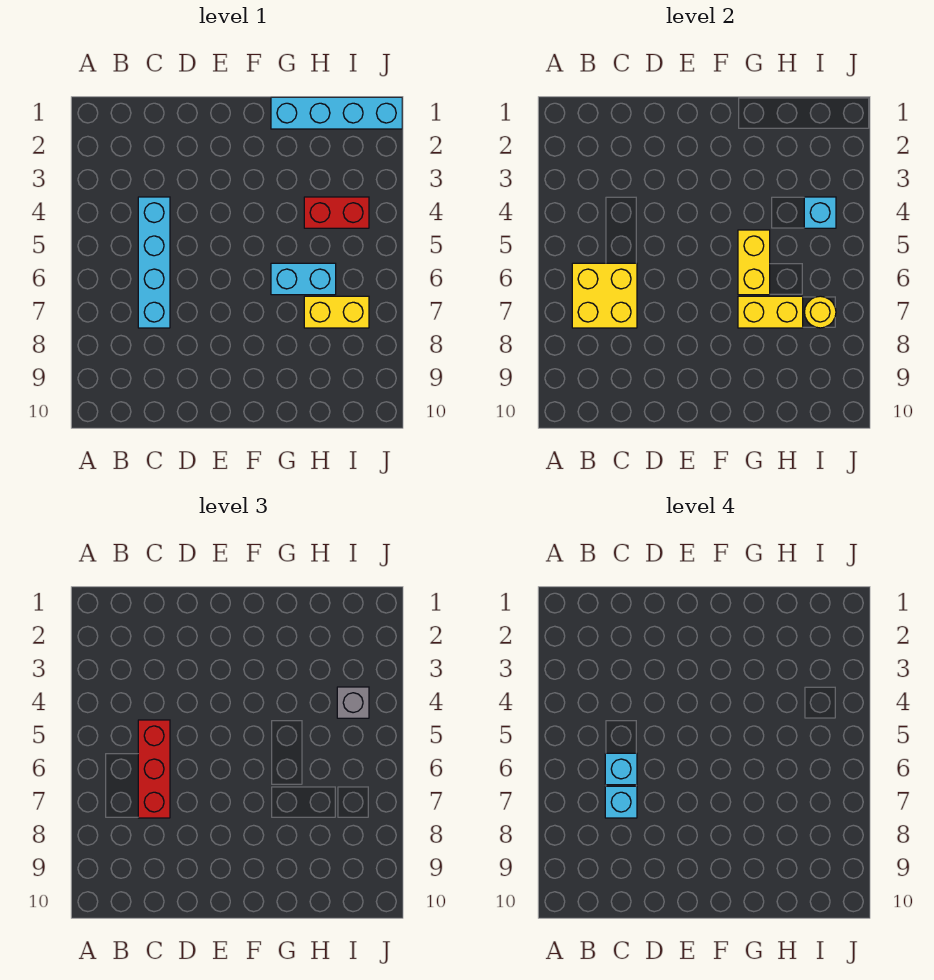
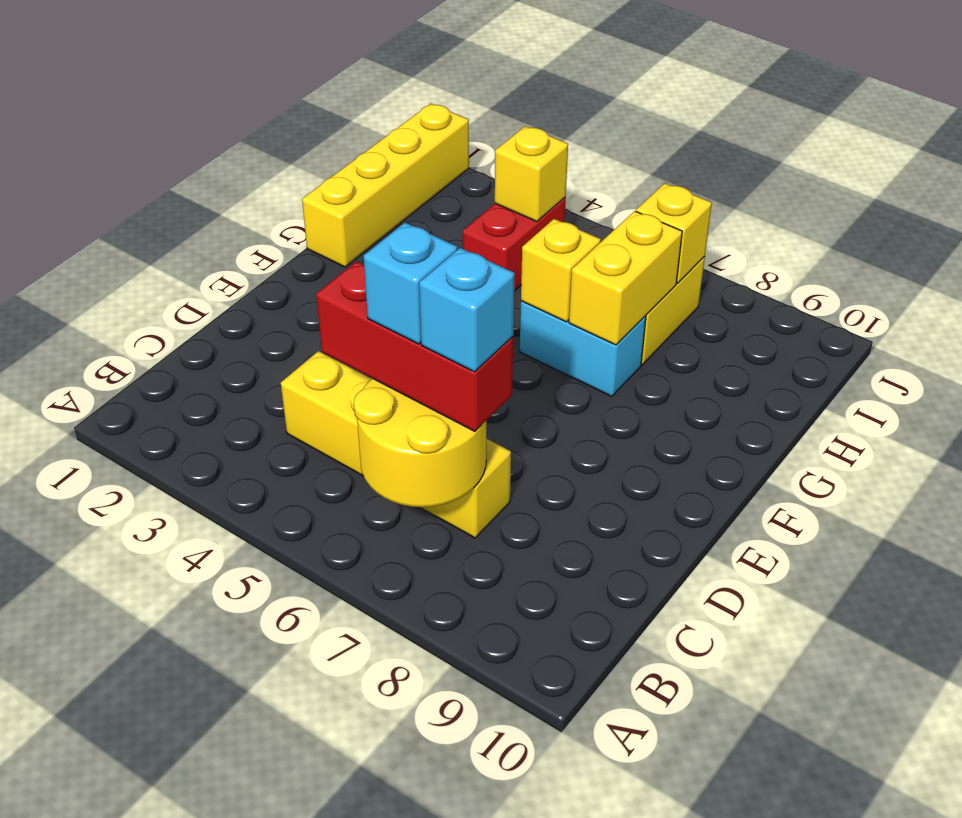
yellow 2x2 brick [572,263,637,328] -> yellow 2x2 round brick [354,378,486,507]
cyan 1x4 brick [138,197,170,328] -> yellow 1x4 brick [281,351,511,538]
cyan 1x4 brick [271,97,402,129] -> yellow 1x4 brick [302,104,469,267]
yellow 1x2 brick [738,230,770,295] -> yellow 1x1 brick [521,219,601,322]
cyan 1x2 brick [271,263,336,295] -> cyan 1x2 brick turned to [520,301,646,397]
cyan 1x1 brick [804,197,836,228] -> yellow 1x1 brick [495,126,568,221]
grey 1x1 brick [337,687,369,718] -> none
yellow 1x1 round brick [804,296,836,328] -> yellow 1x1 brick [636,183,712,283]

